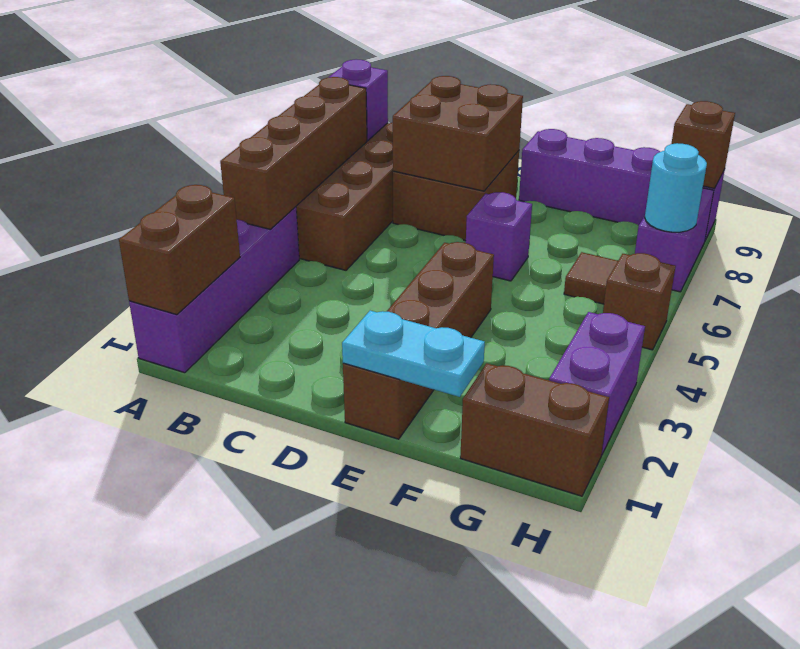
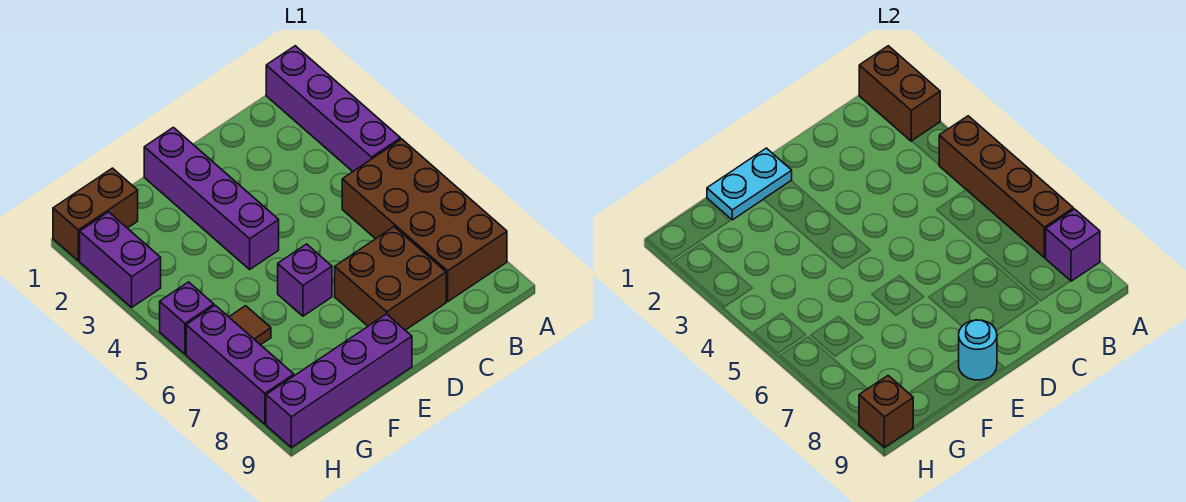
brown 2x2 brick [393,76,523,191] -> none
brown 1x4 brick [343,242,494,439] -> purple 1x4 brick [144,127,279,269]
brown 1x1 brick [603,253,676,350] -> purple 1x1 brick [160,282,214,354]
purple 1x2 brick [635,188,714,292] -> purple 1x3 brick [186,305,294,424]
cyan 1x1 round brick [645,143,707,232] -> cyan 1x1 round brick moved to [959,320,997,380]

